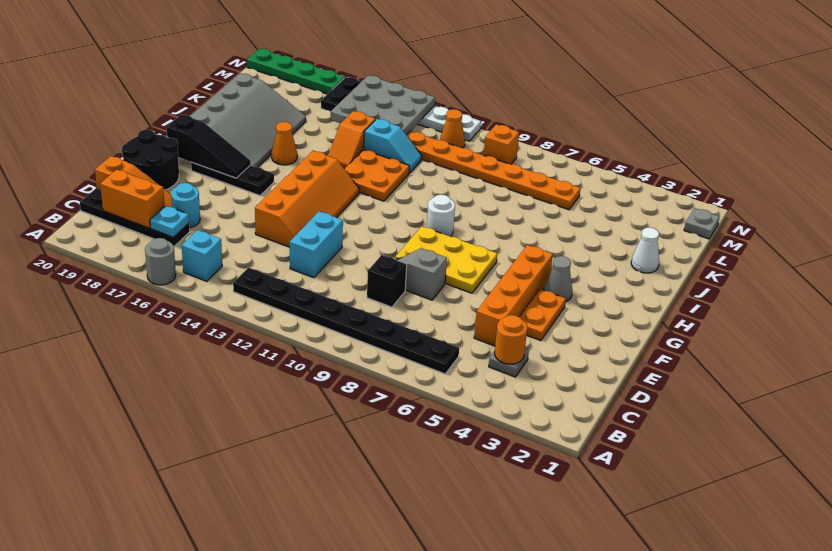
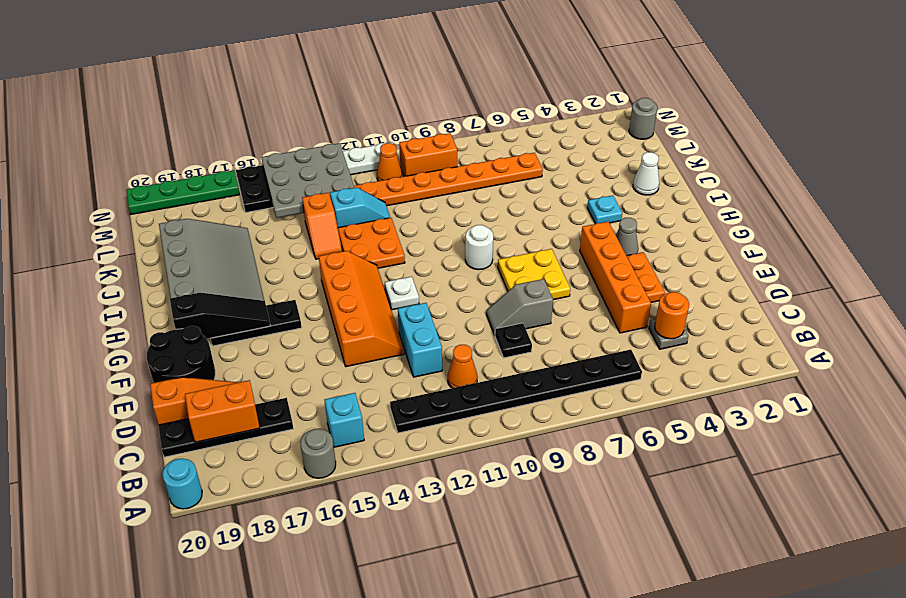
cyan 1x1 plate [150,206,189,238] -> cyan 1x1 plate moved to [587,195,622,224]
black 1x1 brick [367,255,407,307] -> black 1x1 plate [495,323,532,358]
cyan 1x1 round brick [171,183,200,228] -> cyan 1x1 round brick moved to [162,458,202,509]
yellow 2x3 plate [395,226,497,293] -> yellow 2x2 plate [498,249,570,300]
none -> white 1x1 plate [385,277,419,310]
orange 1x1 cone [272,122,297,165] -> orange 1x1 cone moved to [448,345,478,388]
grey 1x1 plate [684,208,720,239] -> grey 1x1 round brick [629,98,657,139]
orange 1x1 brick [484,124,519,164] -> orange 1x2 brick [399,133,457,176]

